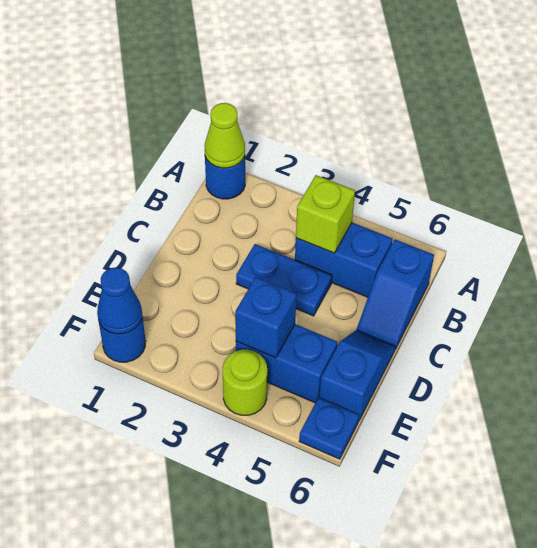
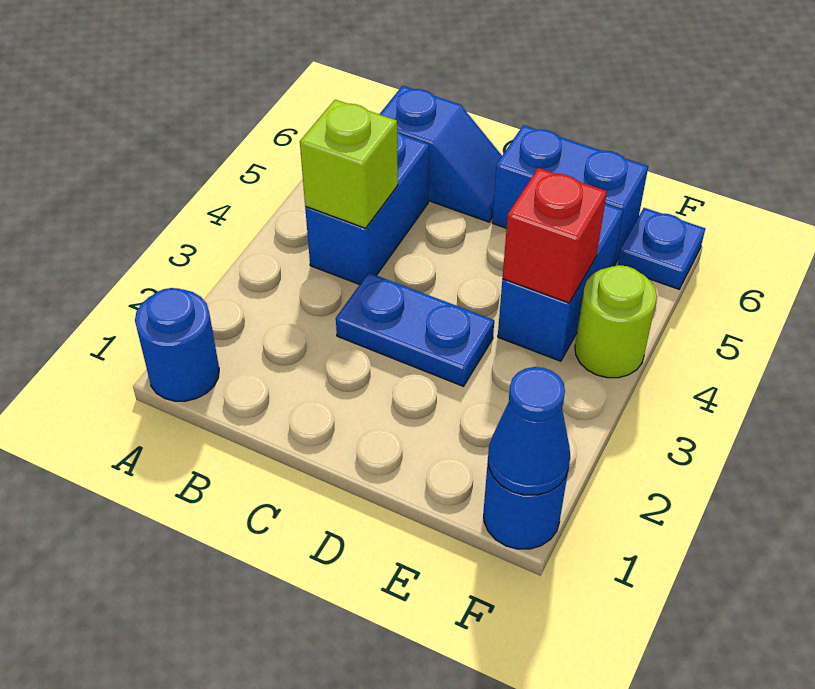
lime 1x1 cone [205,103,245,168] -> none
blue 1x2 plate [236,244,332,316] -> blue 1x2 plate turned to [336,273,494,386]
blue 1x2 slope [319,330,395,421] -> blue 1x2 brick [492,125,648,266]
blue 1x1 brick [235,277,297,358] -> red 1x1 brick [502,168,607,303]

